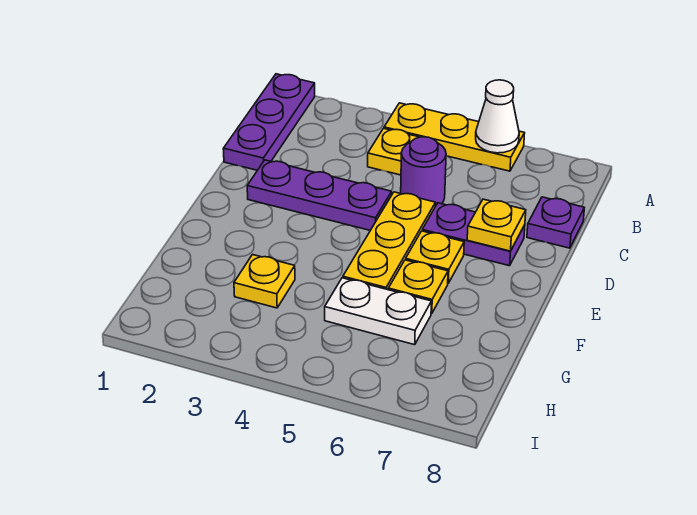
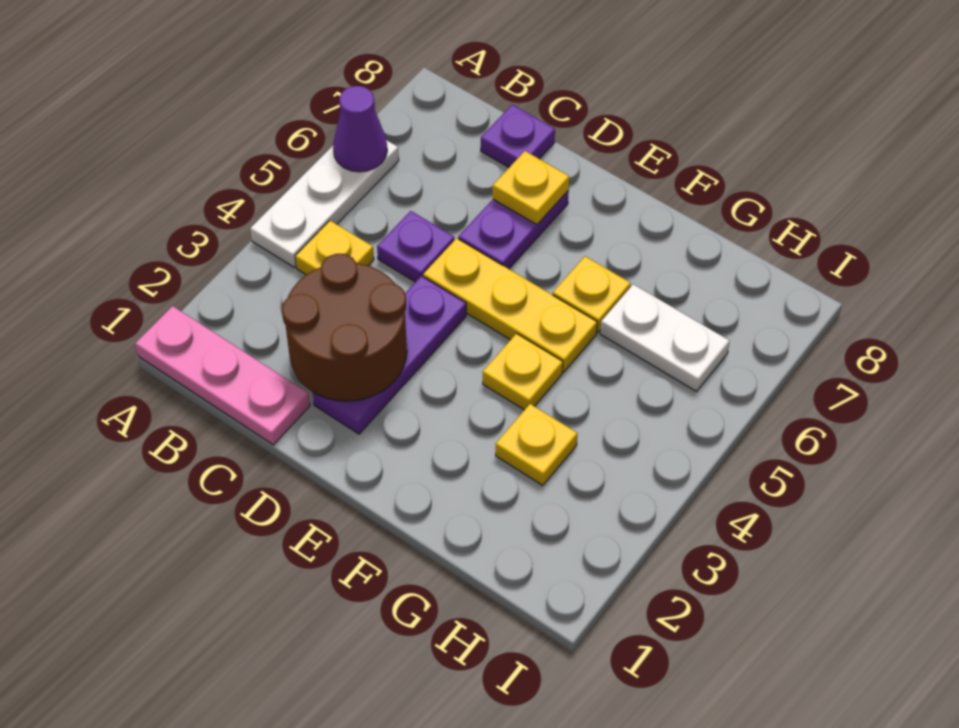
purple 1x3 plate [223,74,315,170] -> pink 1x3 plate [135,306,310,445]
yellow 1x3 plate [384,103,525,171] -> white 1x3 plate [250,140,399,268]
white 1x1 cone [476,80,519,153] -> purple 1x1 cone [333,86,387,172]
none -> brown 2x2 round brick [282,254,407,401]
purple 1x1 round brick [401,137,446,206] -> purple 1x1 plate [377,211,454,282]
yellow 1x1 plate [406,231,464,283] -> yellow 1x1 plate moved to [483,334,563,410]
white 1x2 plate [325,278,431,345] -> white 1x2 plate turned to [600,284,730,391]

